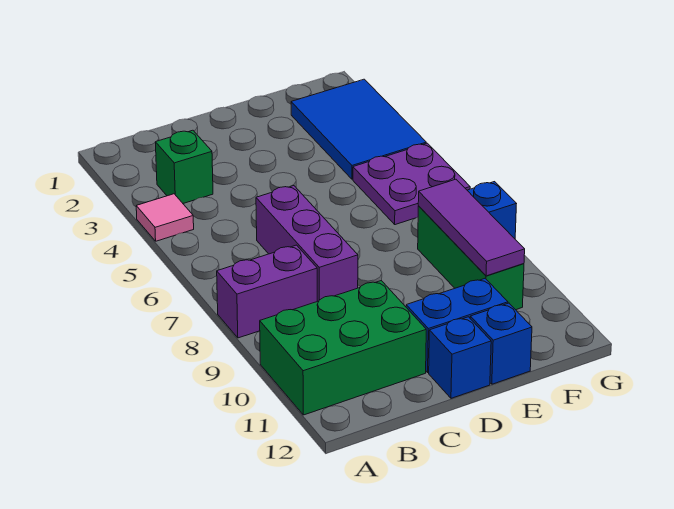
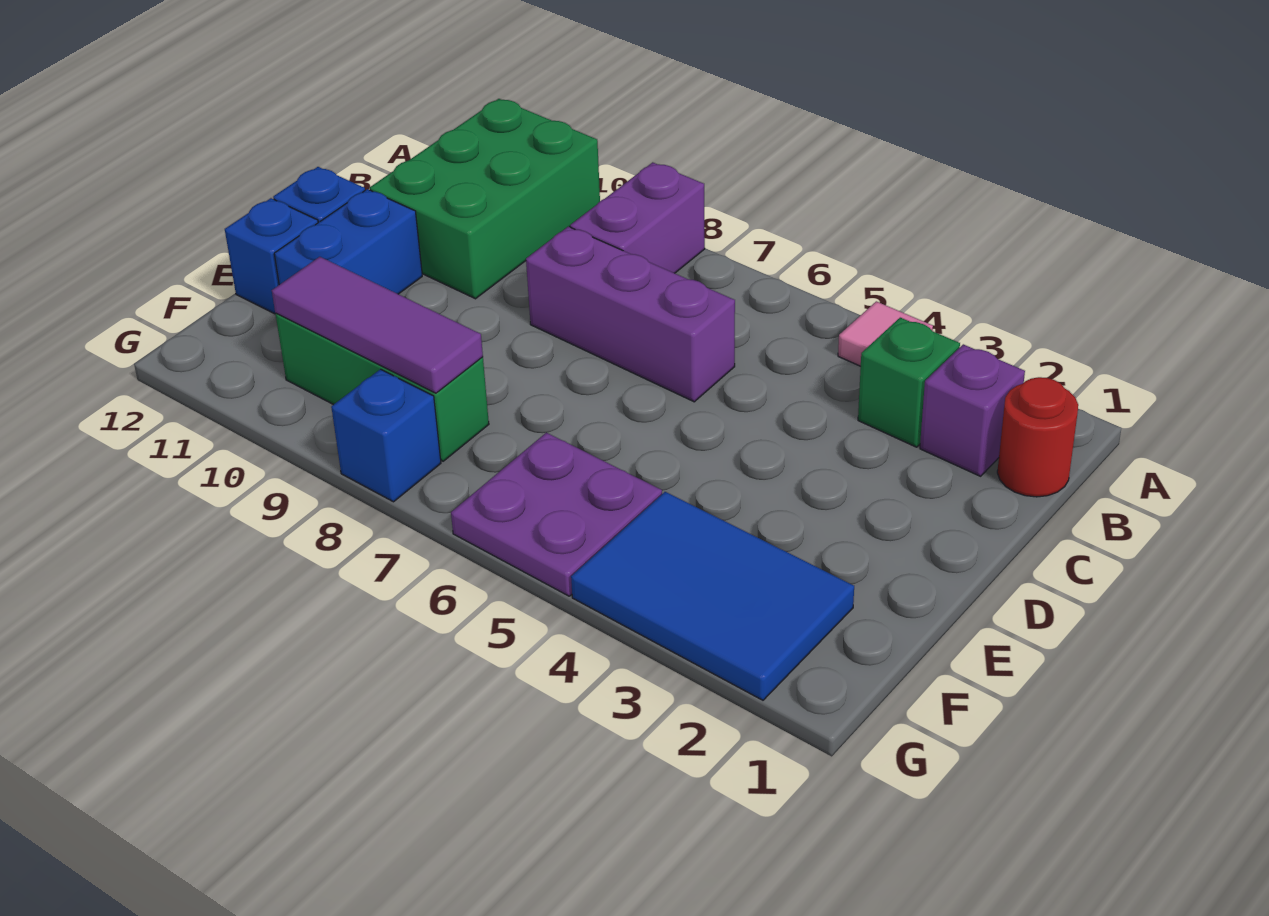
none -> red 1x1 round brick [997,377,1078,497]
none -> purple 1x1 brick [920,344,1025,476]

